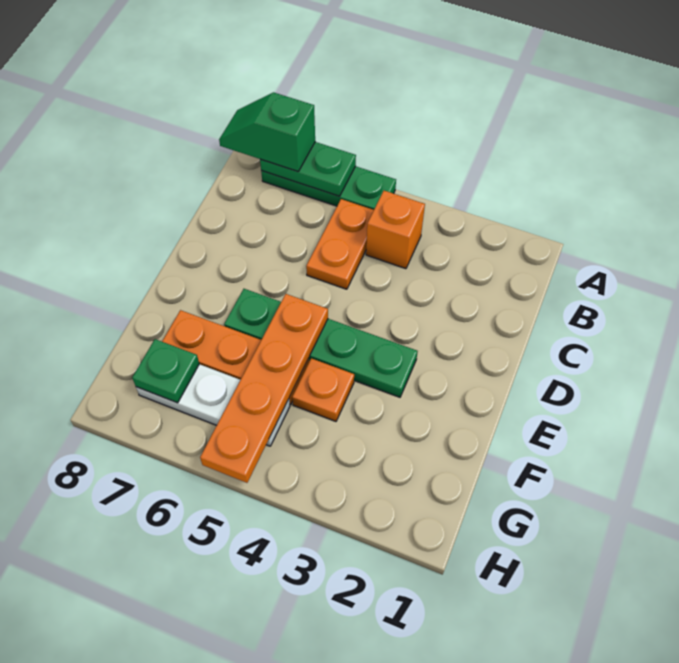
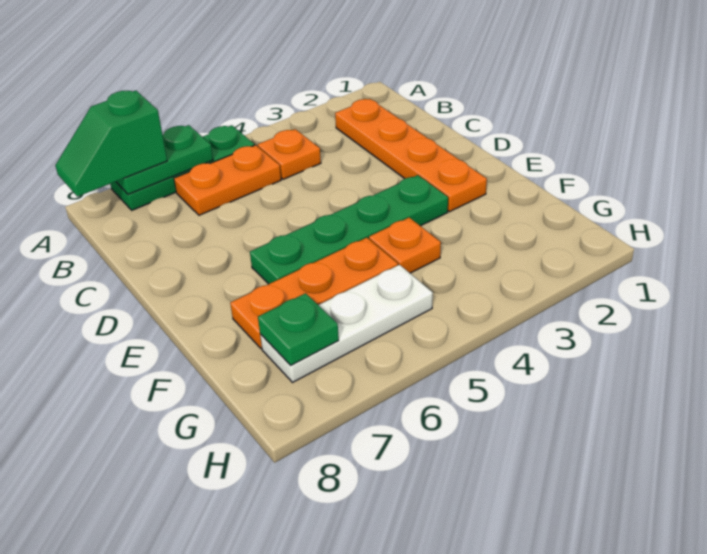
orange 1x1 brick [366,191,425,269] -> orange 1x1 plate [258,129,321,179]
orange 1x2 plate [306,199,374,289] -> orange 1x2 plate turned to [174,145,281,215]
orange 1x4 plate [200,294,328,483] -> orange 1x4 plate moved to [335,99,487,212]

